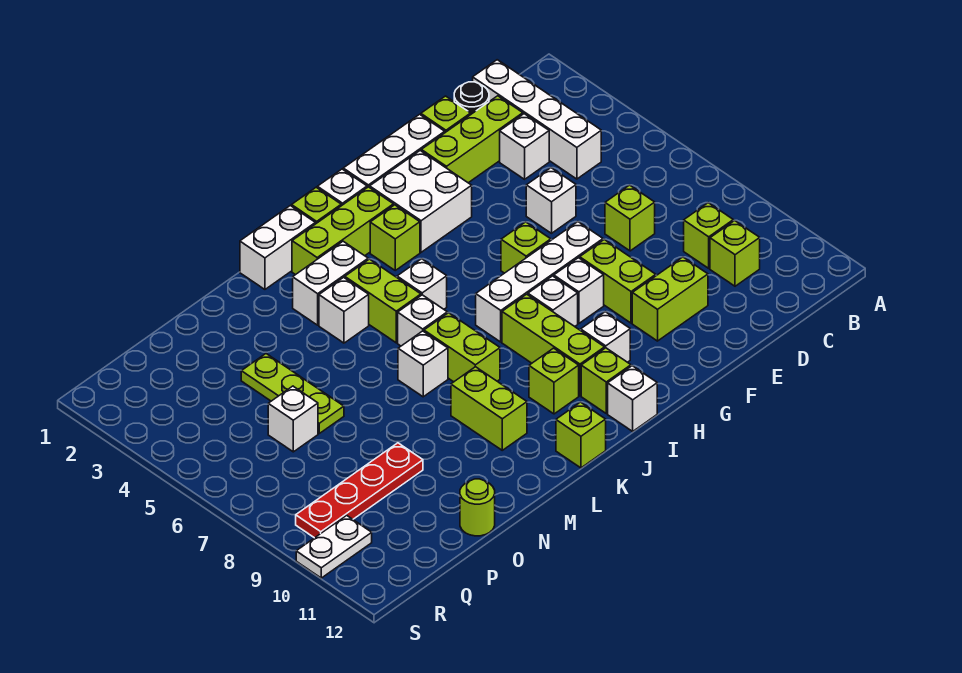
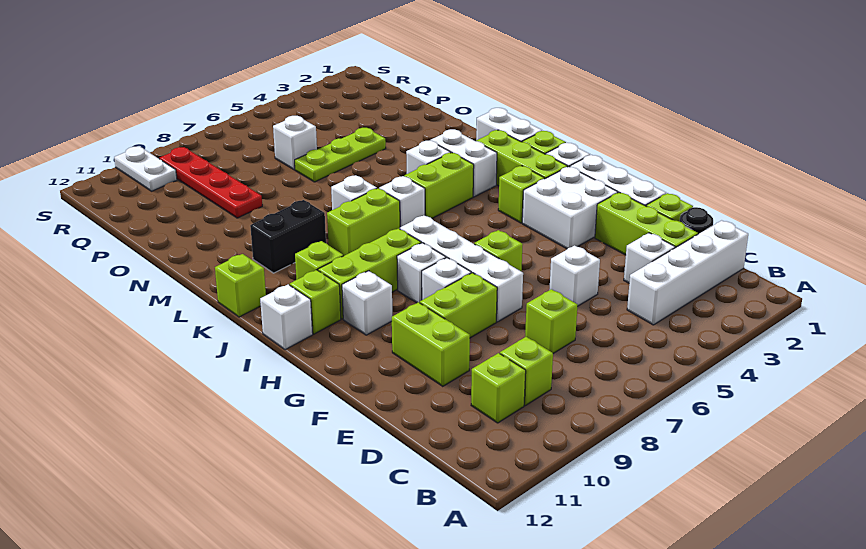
white 1x1 brick [397,259,447,309] -> none
lime 1x2 brick [451,367,527,450] -> black 1x2 brick [250,200,326,273]
lime 1x1 round brick [460,479,495,536] -> none

